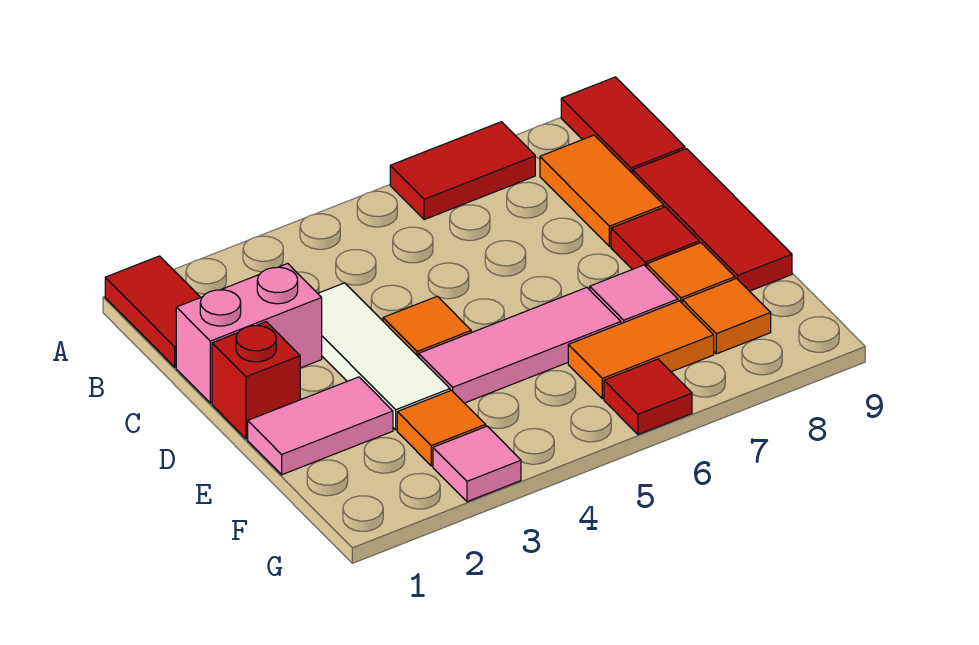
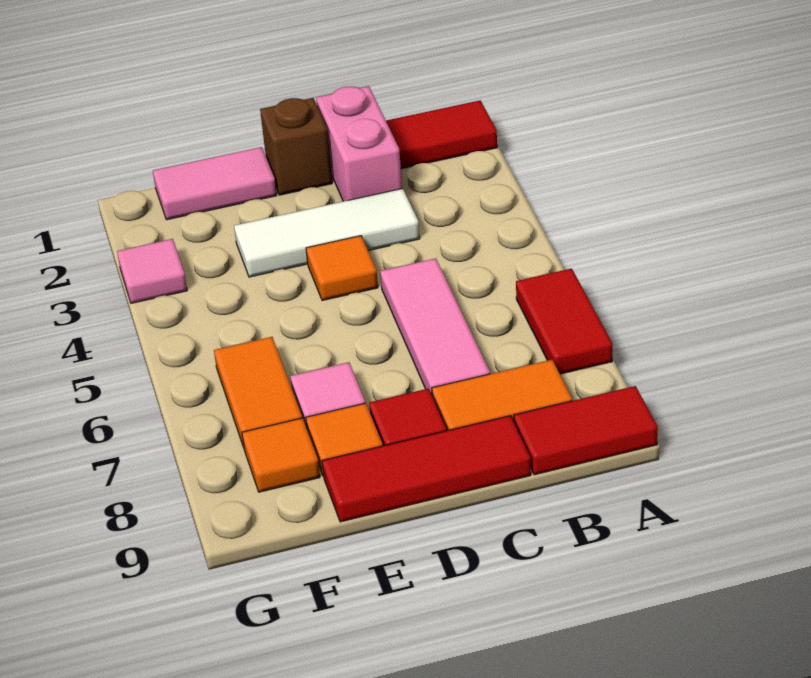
red 1x1 brick [212,322,300,439] -> brown 1x1 brick [260,98,332,195]
pink 1x2 tile [248,377,393,475] -> pink 1x2 tile turned to [153,147,277,220]
pink 1x3 tile [419,287,621,403] -> pink 1x3 tile moved to [380,258,490,395]
orange 1x1 tile [397,390,486,466] -> none
red 1x1 tile [604,359,692,434] -> none

